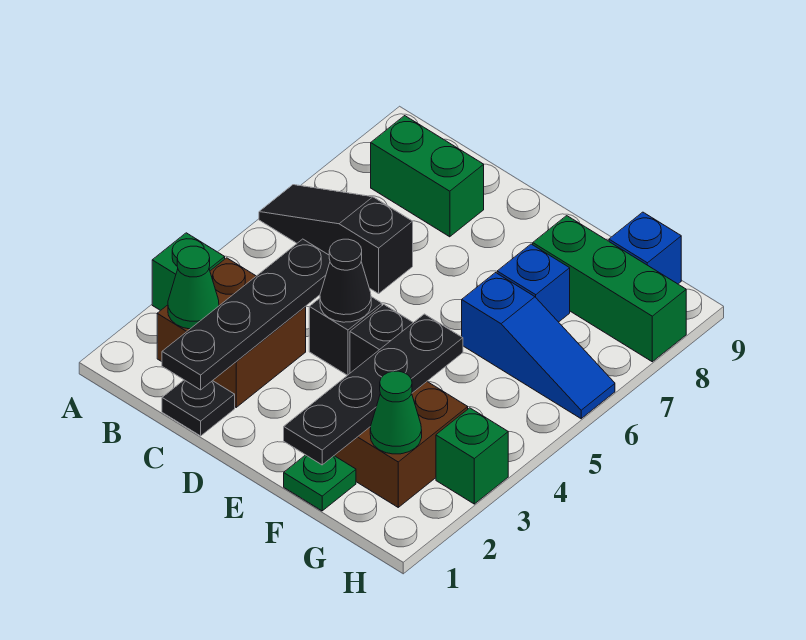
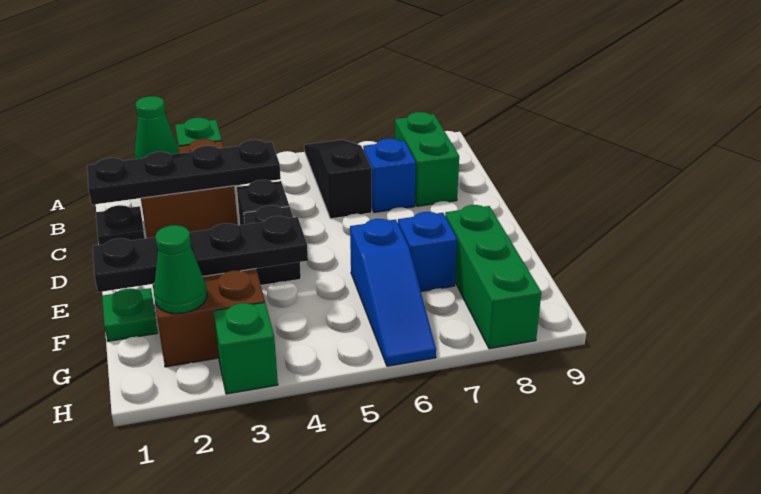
black 1x1 cone [320,239,371,322] -> none
blue 1x1 brick [609,212,681,284] -> blue 1x1 brick moved to [363,139,416,213]

